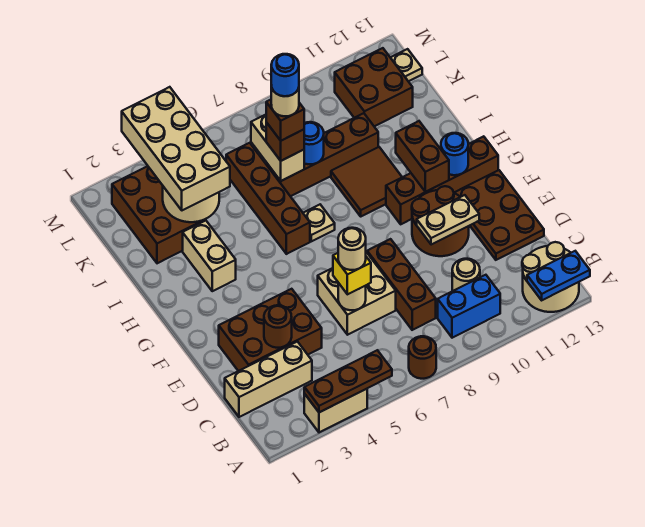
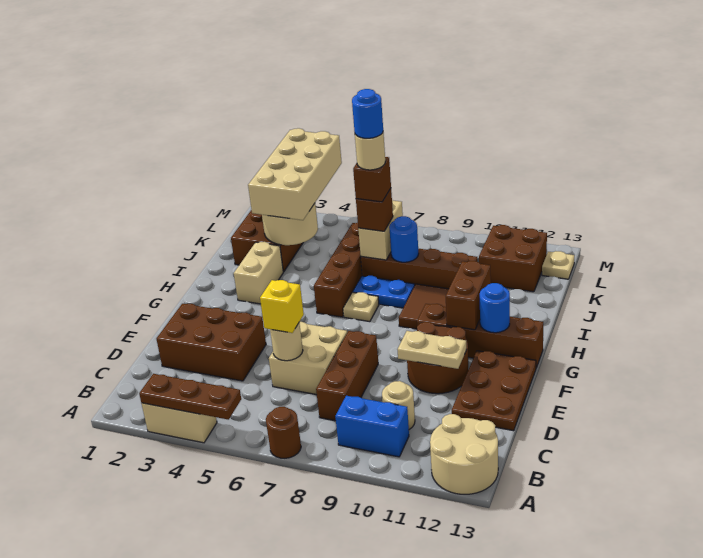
blue 1x2 plate [527,251,590,300] -> blue 1x2 plate moved to [353,276,415,308]
tan 1x3 brick [225,342,312,417] -> none
brown 1x1 round brick [264,305,292,348] -> none
tan 1x1 round brick [338,228,366,270] -> none

